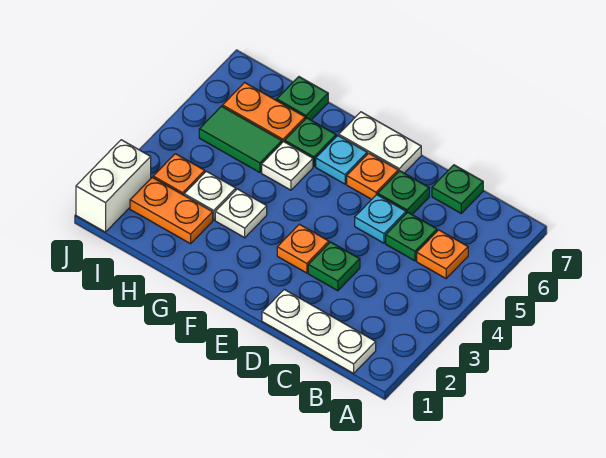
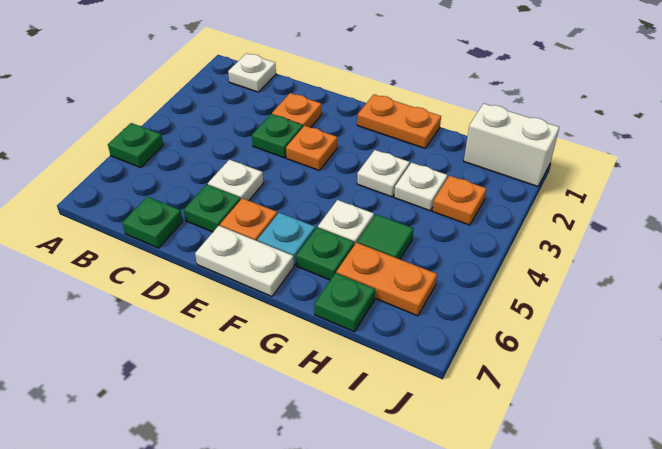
white 1x3 plate [262,289,376,373] -> white 1x1 plate [228,53,276,92]
orange 1x1 plate [417,230,468,278] -> orange 1x1 plate moved to [272,93,322,128]
green 1x1 plate [386,212,437,261] -> green 1x1 plate moved to [108,123,163,168]
cyan 1x1 plate [355,195,406,243] -> white 1x1 plate [208,160,263,201]
orange 1x2 plate [130,177,213,244] -> orange 1x2 plate moved to [357,94,441,148]
green 1x2 tile [199,106,282,173] -> green 1x1 tile [357,214,414,259]
white 1x2 brick [76,140,151,232] -> white 1x2 brick turned to [464,103,559,187]

